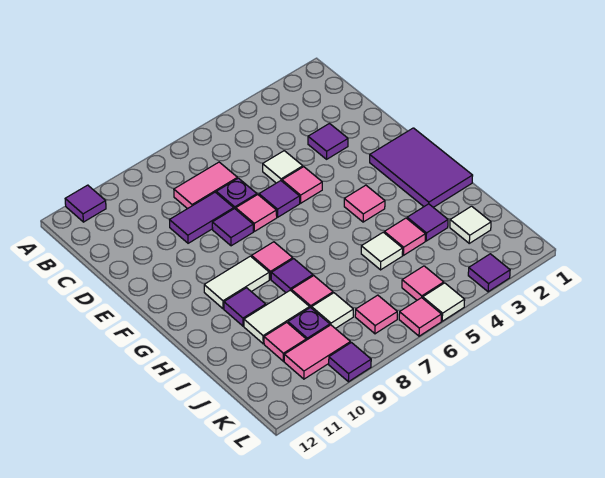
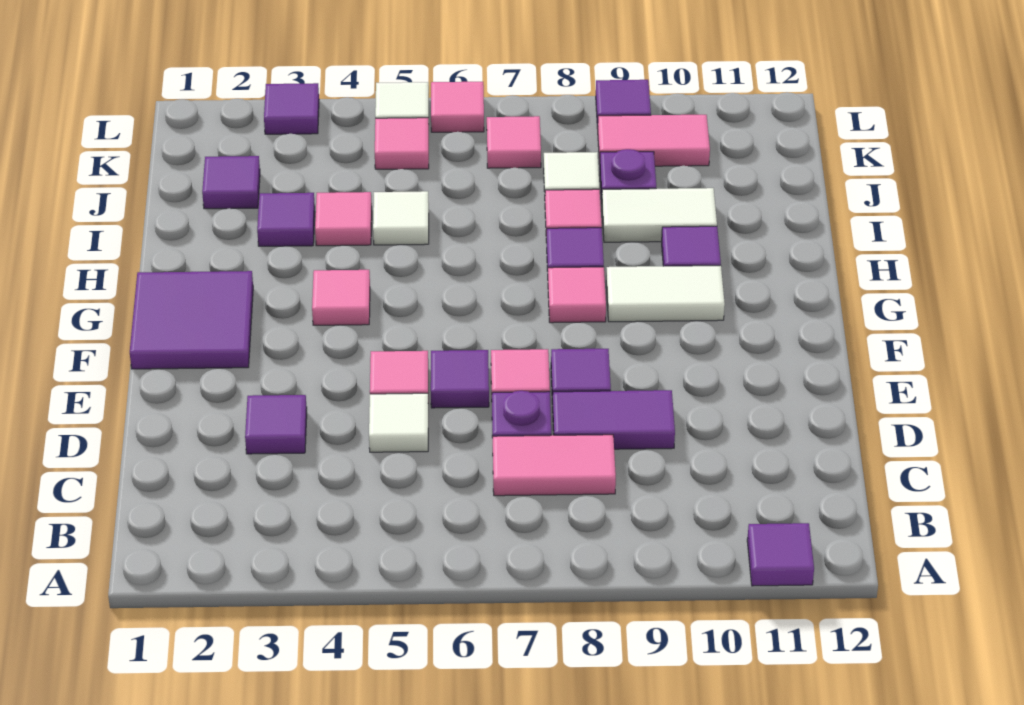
purple 2x3 tile [370,128,473,207] -> purple 2x2 tile [130,271,253,369]
white 1x1 tile [450,206,491,243] -> purple 1x1 tile [202,156,260,209]
pink 1x1 tile [264,322,306,361] -> none

